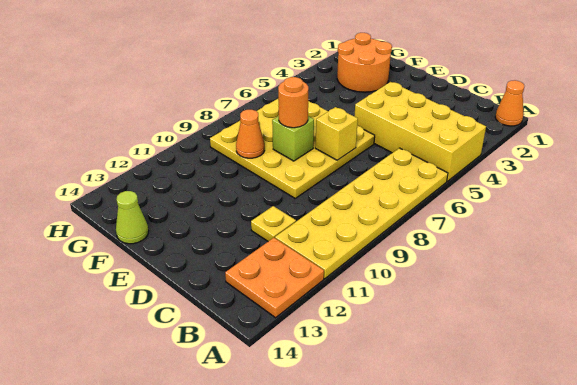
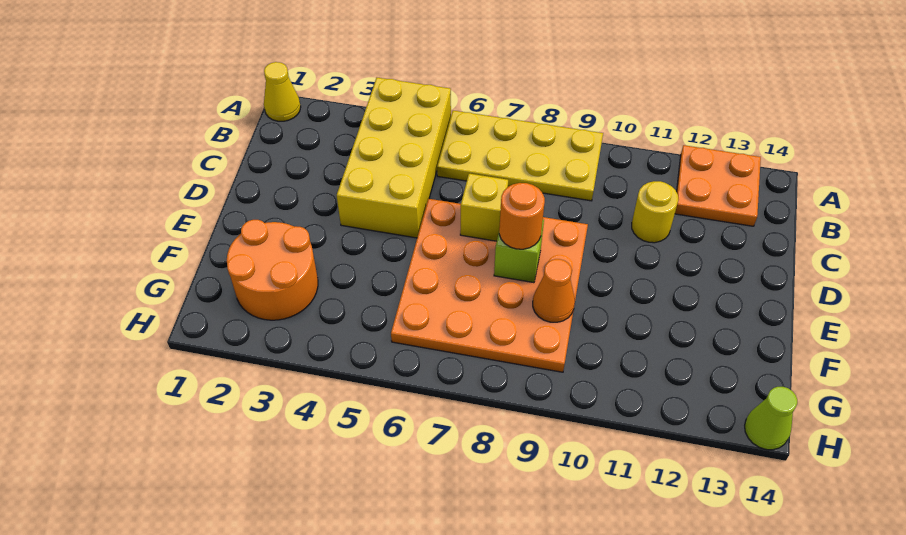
orange 1x1 cone [495,80,524,126] -> yellow 1x1 cone [264,62,301,121]
yellow 2x6 plate [275,148,448,279] -> yellow 2x4 plate [437,111,603,201]
yellow 1x1 plate [251,206,296,241] -> yellow 1x1 round brick [632,181,678,243]
yellow 4x4 plate [210,99,375,198] -> orange 4x4 plate [391,199,588,372]
lime 1x1 cone [116,191,149,244] -> lime 1x1 cone moved to [745,387,797,450]

